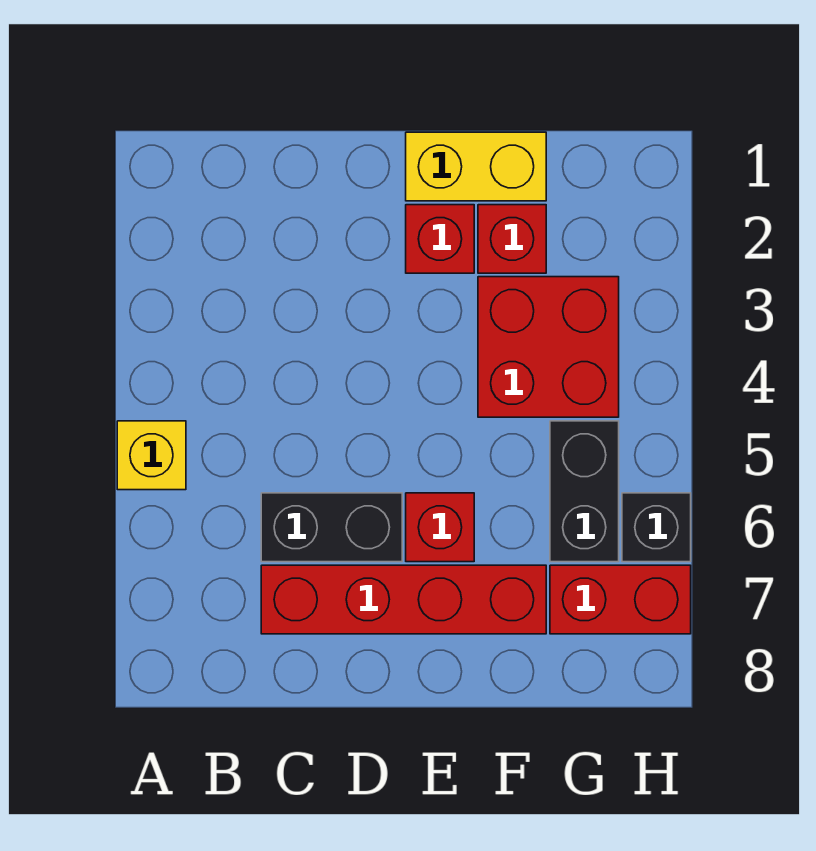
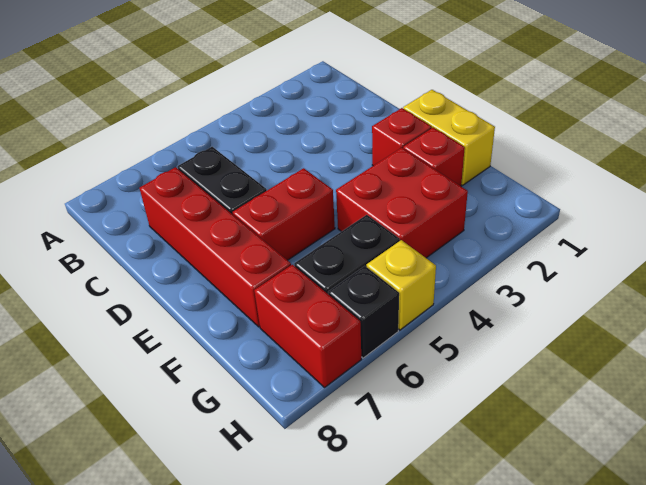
yellow 1x1 brick [117,421,186,490] -> yellow 1x1 brick moved to [366,240,436,330]
red 1x1 brick [406,493,474,562] -> red 1x2 brick [233,168,335,260]

